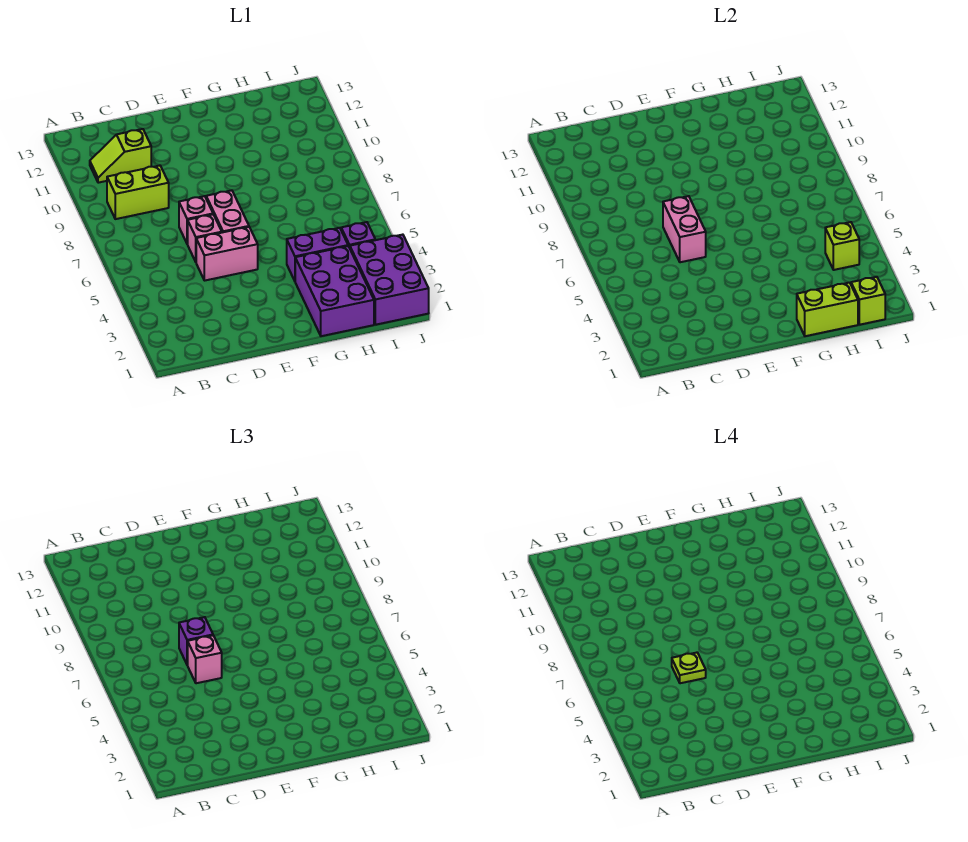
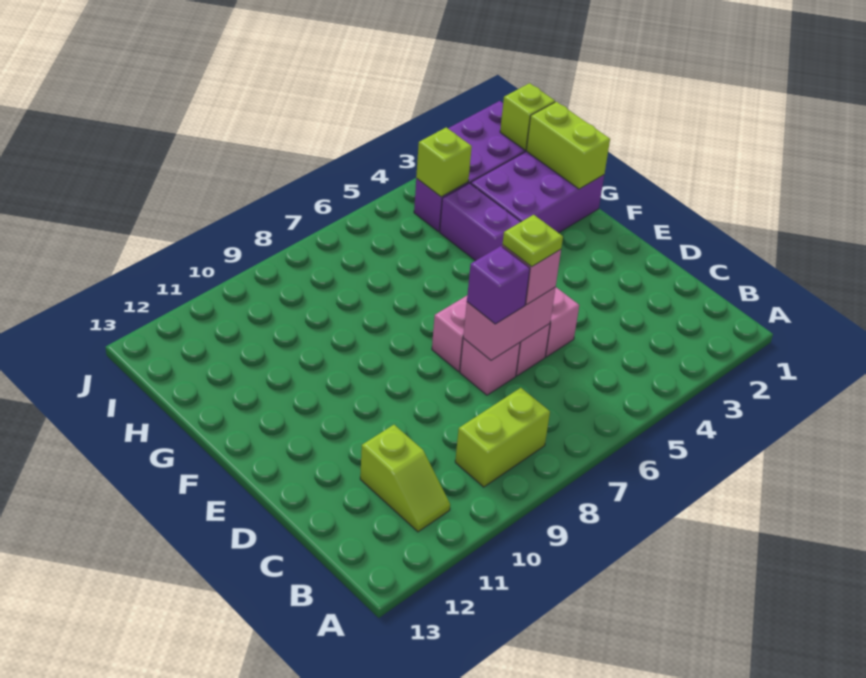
lime 1x2 brick [107,165,169,219] -> lime 1x2 brick turned to [455,388,550,487]

